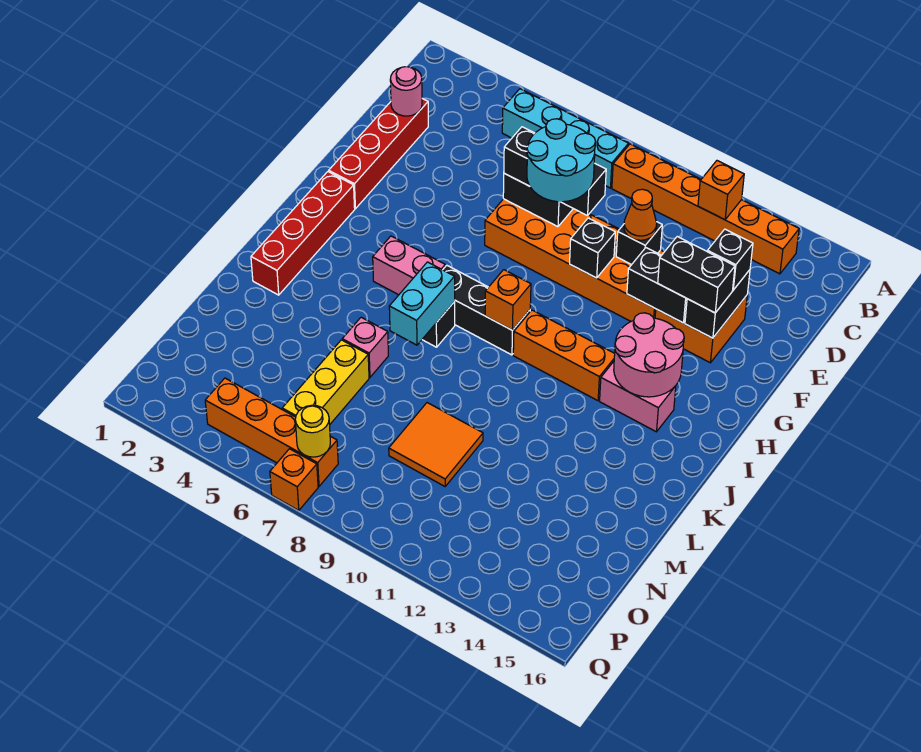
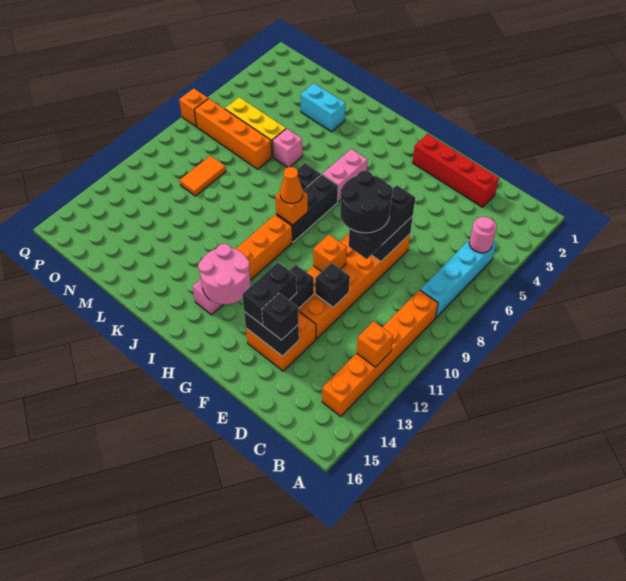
pink 1x1 round brick [390,67,422,116] -> pink 1x1 round brick moved to [469,217,497,253]
cyan 2x2 round brick [527,119,596,202] -> black 2x2 round brick [340,171,393,233]
orange 1x1 cone [624,189,657,240] -> orange 1x1 cone moved to [280,167,303,204]
black 1x1 brick [570,218,615,278] -> orange 1x1 brick [313,235,347,272]
red 1x4 brick [251,172,355,295] -> none
cyan 1x2 brick [389,262,455,345] -> cyan 1x2 brick moved to [300,83,345,132]
orange 2x2 tile [389,403,483,486] -> orange 1x2 tile [180,156,226,196]
orange 1x4 brick [205,378,338,486] -> orange 1x4 brick turned to [194,98,272,169]
yellow 1x1 round brick [295,405,330,457] -> none

